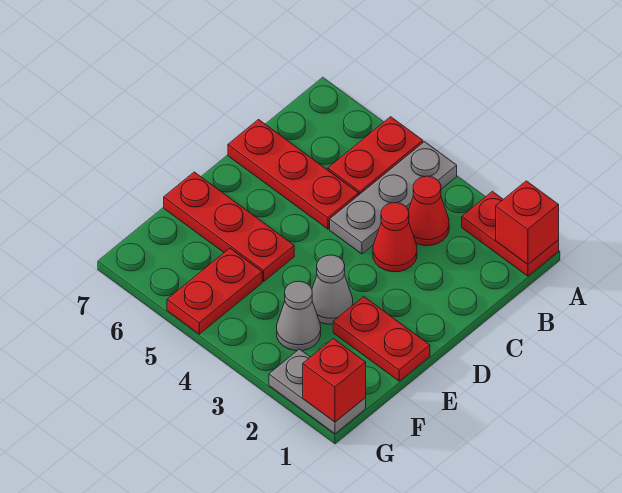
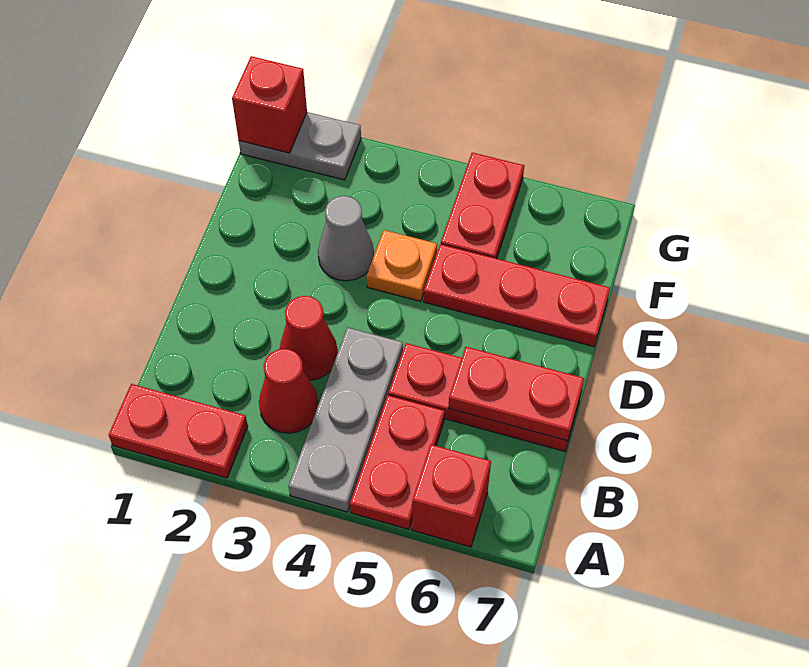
red 1x1 brick [496,181,559,264] -> red 1x1 brick moved to [412,445,491,547]
red 1x2 plate [333,297,430,381] -> red 1x2 plate moved to [448,347,584,441]
none -> orange 1x1 plate [367,230,437,301]
grey 1x1 cone [277,281,321,351] -> none

